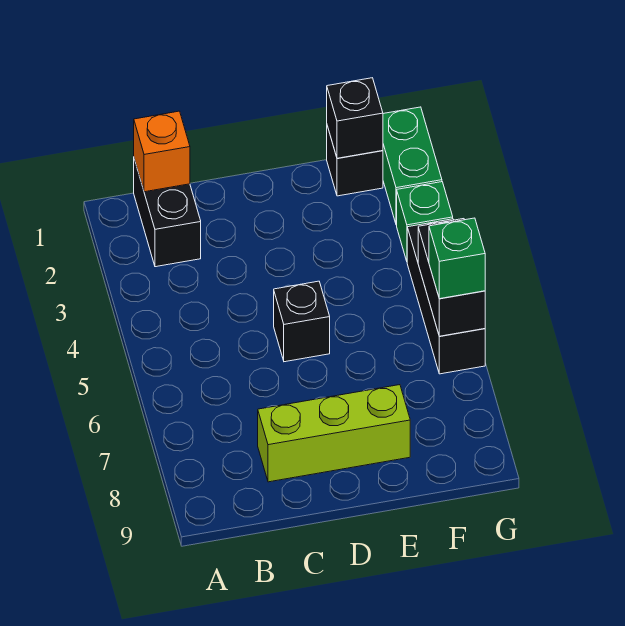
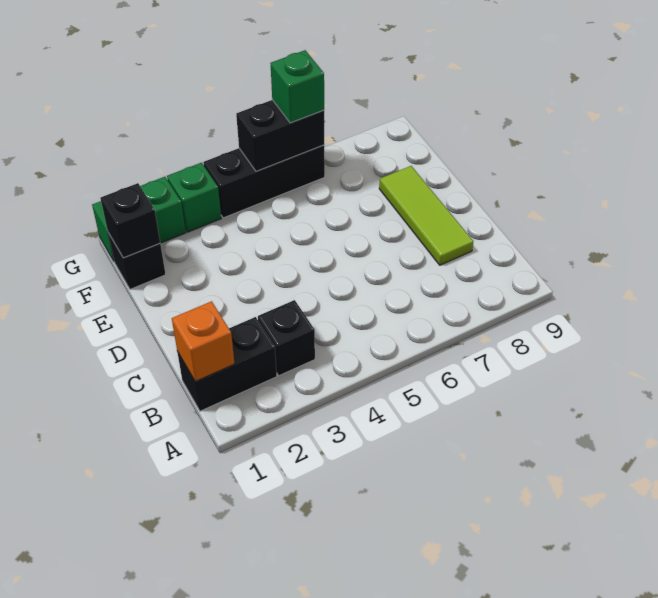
lime 1x3 brick [258,385,410,482] -> lime 1x3 tile [379,166,473,265]
black 1x1 brick [274,281,330,362] -> black 1x1 brick moved to [258,300,315,376]

